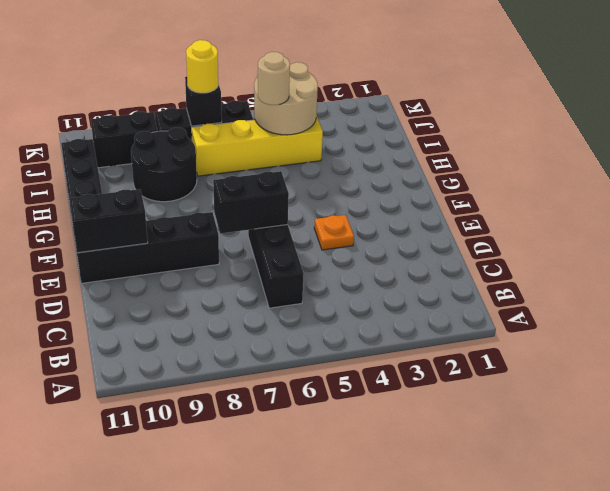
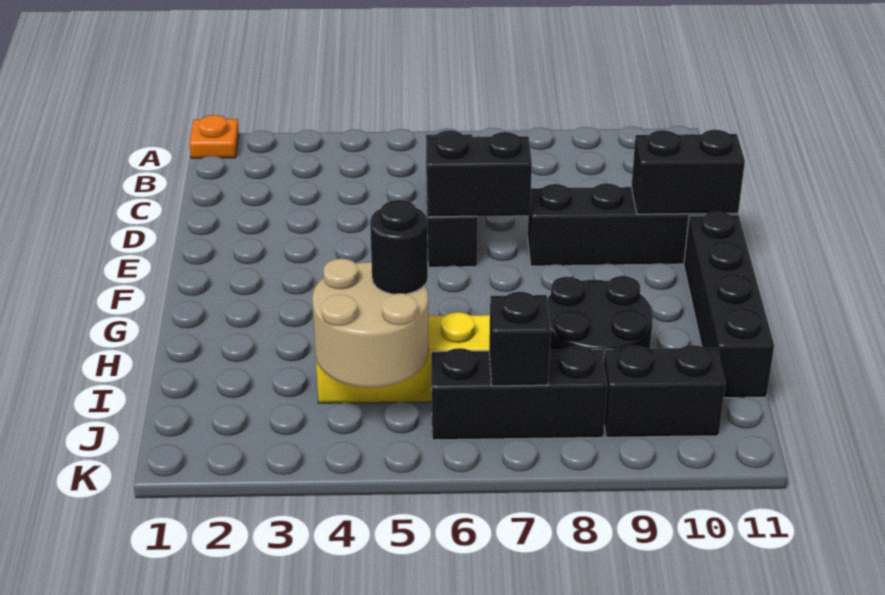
orange 1x1 plate [314,215,354,250] -> orange 1x1 plate moved to [189,115,239,158]
tan 1x1 round brick [258,52,290,105] -> black 1x1 round brick [370,200,428,294]
yellow 1x1 round brick [186,40,218,93] -> none

